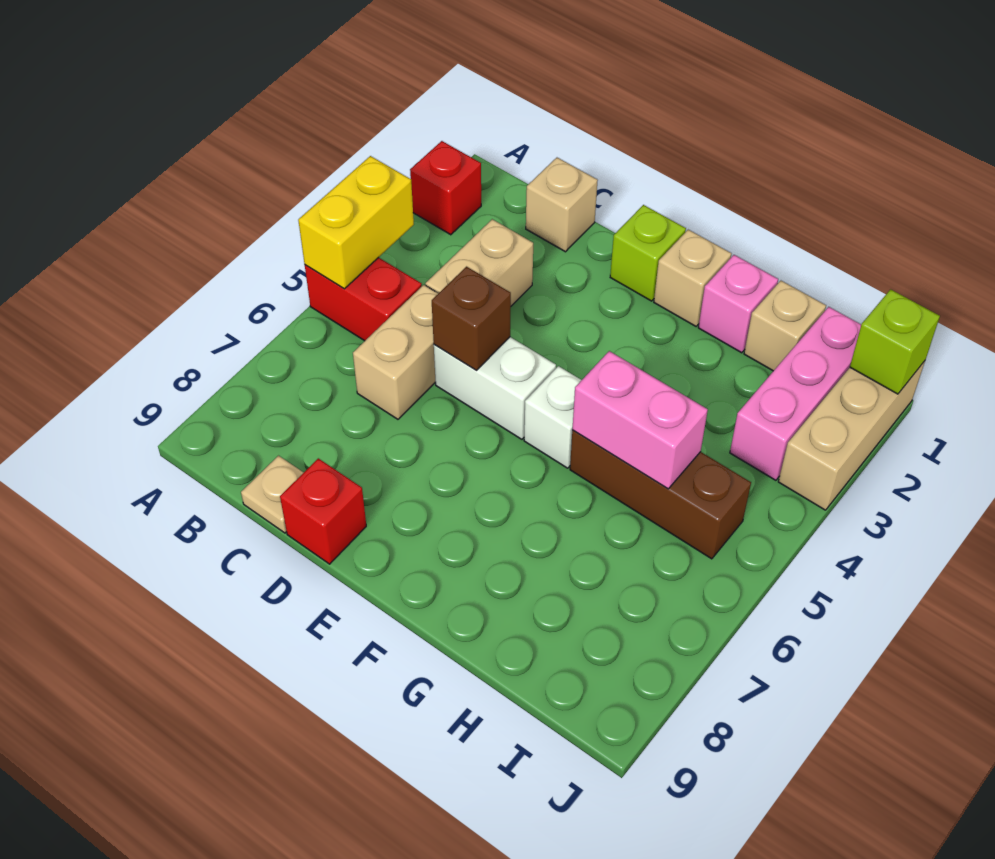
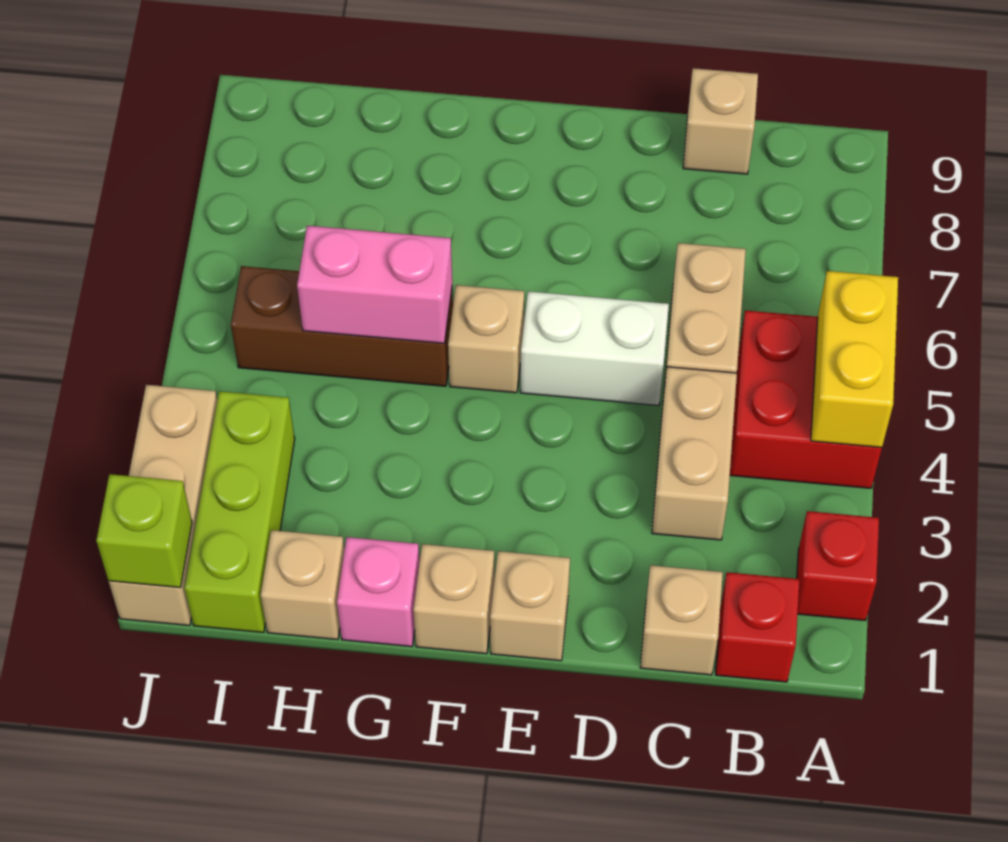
red 1x2 brick [305,257,422,341] -> red 2x2 brick [730,310,882,488]
tan 1x1 plate [241,456,304,533] -> tan 1x1 brick [683,68,758,174]
brown 1x1 brick [432,267,511,370] -> none
red 1x1 brick [280,458,366,564] -> red 1x1 brick moved to [716,572,799,682]
lime 1x1 brick [610,205,686,301] -> tan 1x1 brick [490,551,570,661]
white 1x1 brick [524,366,581,468] -> tan 1x1 brick [448,285,524,393]
pink 1x3 brick [730,307,861,480] -> lime 1x3 brick [185,391,295,633]

